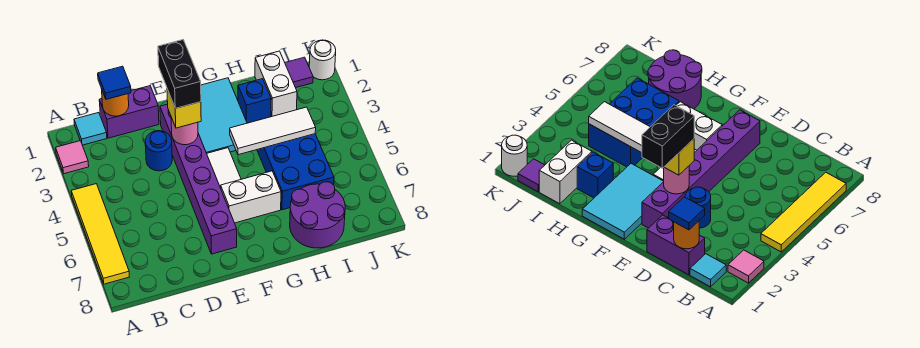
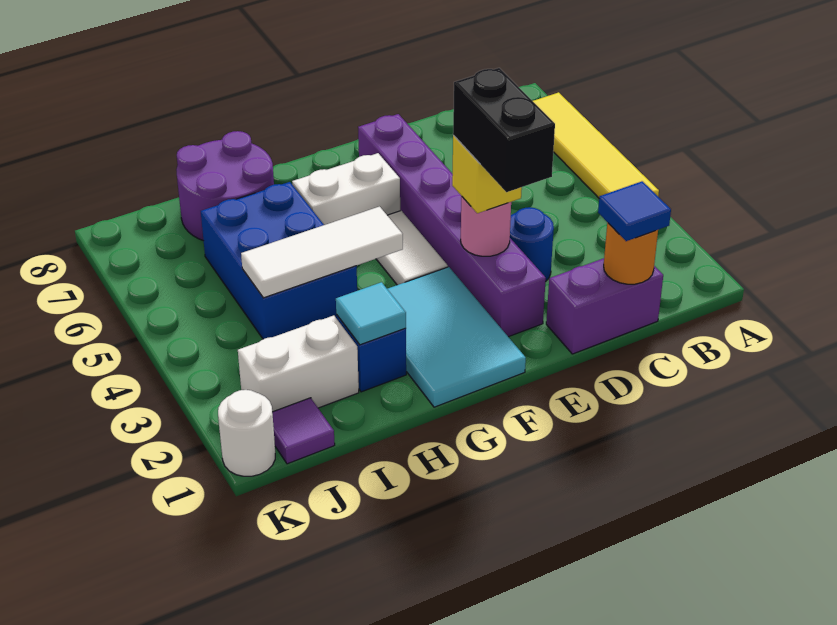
pink 1x1 tile [56,141,89,174] -> none
cyan 1x1 tile [74,113,107,145] -> cyan 1x1 tile moved to [336,282,406,345]
white 1x2 brick [255,51,297,116] -> white 1x2 brick turned to [238,316,359,412]

